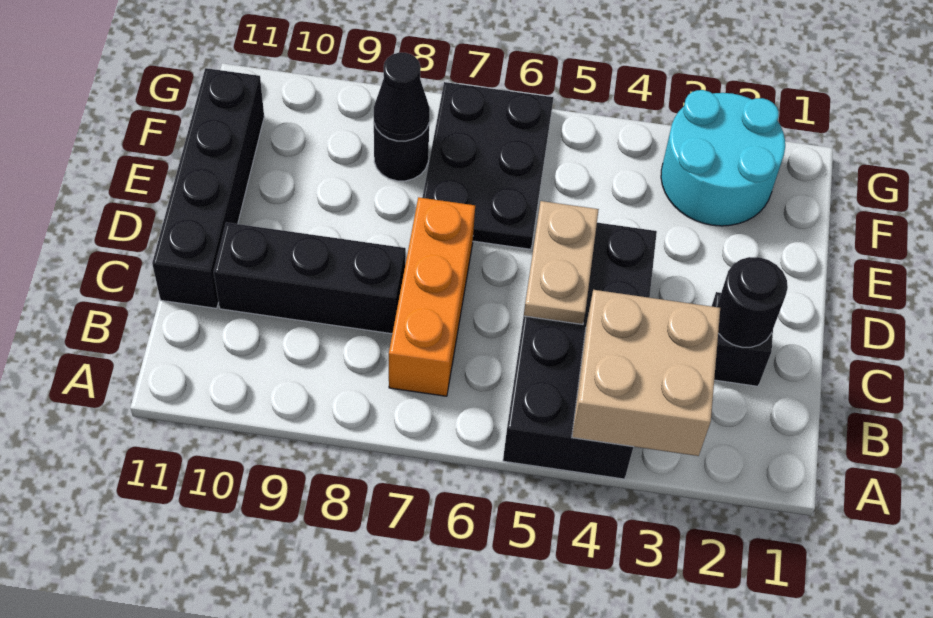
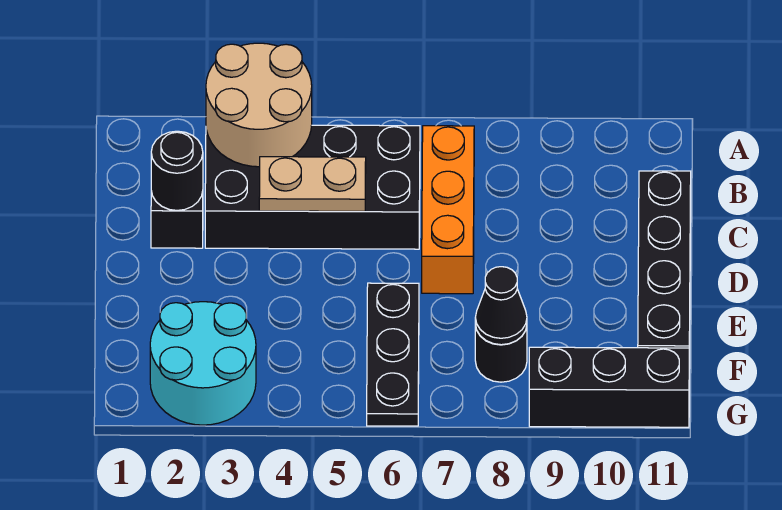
tan 2x2 brick [572,290,720,456] -> tan 2x2 round brick [206,43,312,167]
black 2x4 brick [503,223,657,479] -> black 2x4 brick turned to [205,125,420,249]
tan 1x2 plate [524,201,599,324] -> tan 1x2 plate turned to [259,157,366,211]
black 1x3 brick [214,222,406,334] -> black 1x3 brick moved to [529,347,689,427]
black 2x3 plate [422,82,553,249] -> black 1x3 plate [367,283,419,426]

